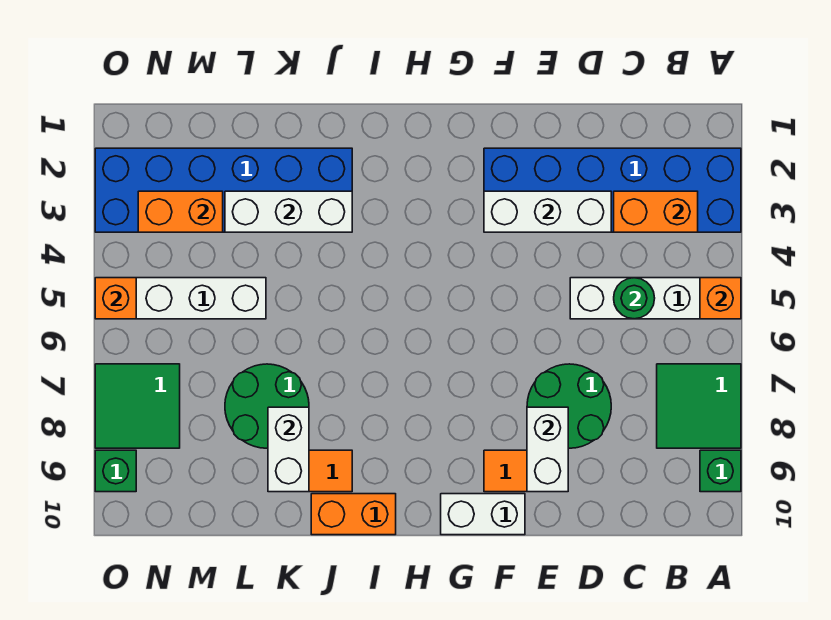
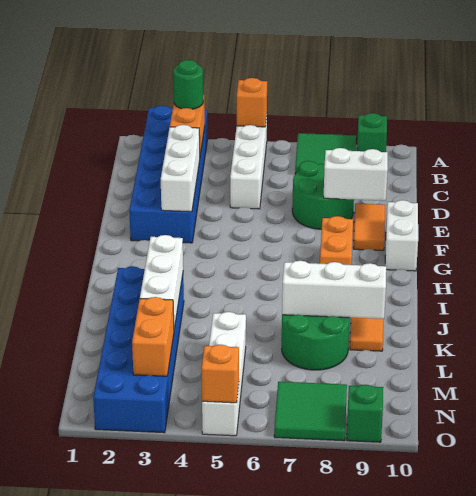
green 1x1 round brick [614,278,655,319] -> green 1x1 round brick moved to [173,60,203,109]
orange 1x2 brick [311,494,396,535] -> orange 1x2 brick moved to [320,216,353,265]
white 1x2 brick [268,407,309,492] -> white 1x3 brick [282,261,386,319]

